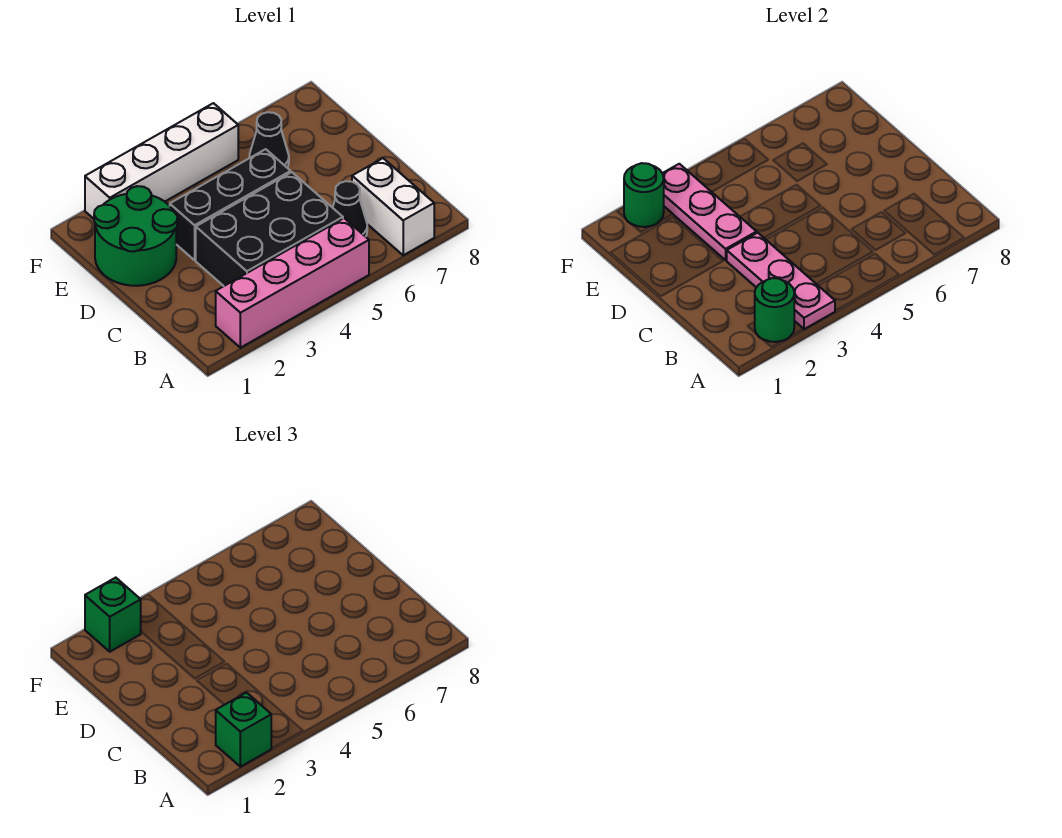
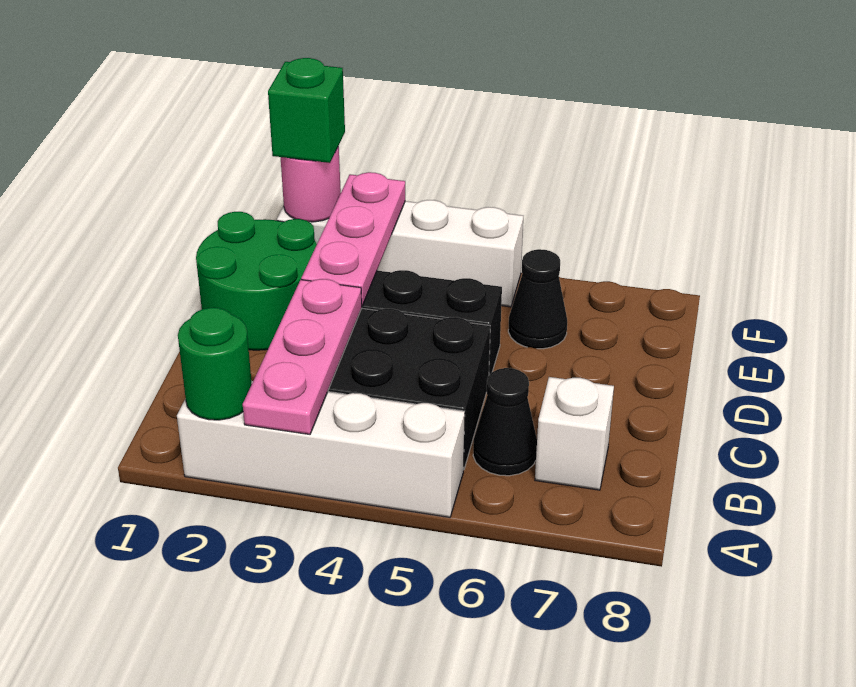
pink 1x4 brick [216,218,369,348] -> white 1x4 brick [177,381,465,517]
green 1x1 brick [216,693,271,767] -> none
white 1x2 brick [352,158,434,255] -> white 1x1 brick [535,377,614,490]
green 1x1 round brick [624,163,664,227] -> pink 1x1 round brick [281,146,341,222]

